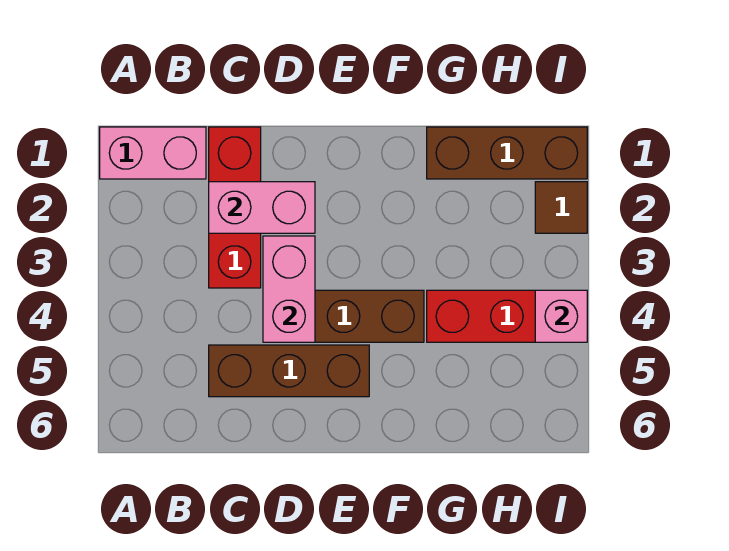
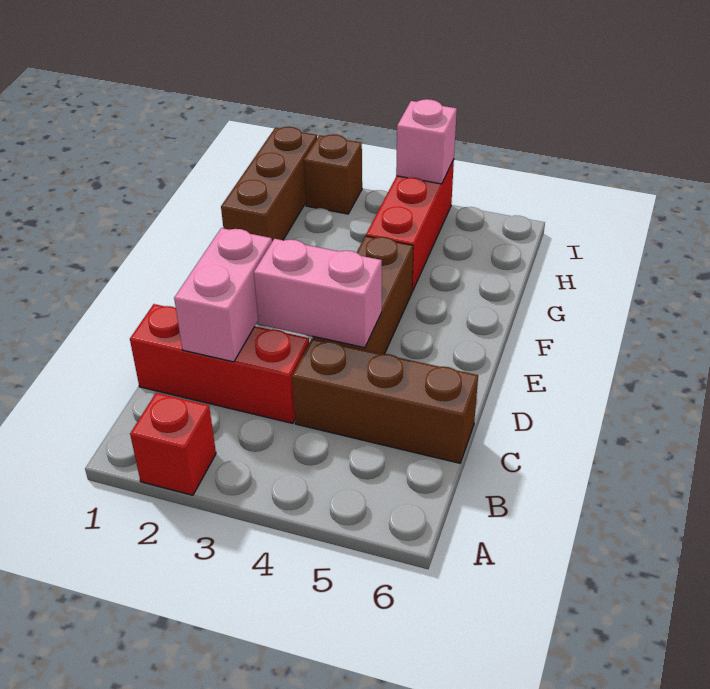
pink 1x2 brick [100,127,206,179] -> none
none -> red 1x1 brick [130,393,216,495]
brown 1x3 brick [209,345,369,397] -> brown 1x3 brick turned to [292,339,478,463]
brown 1x1 tile [535,182,587,233] -> brown 1x1 brick [304,134,362,214]

